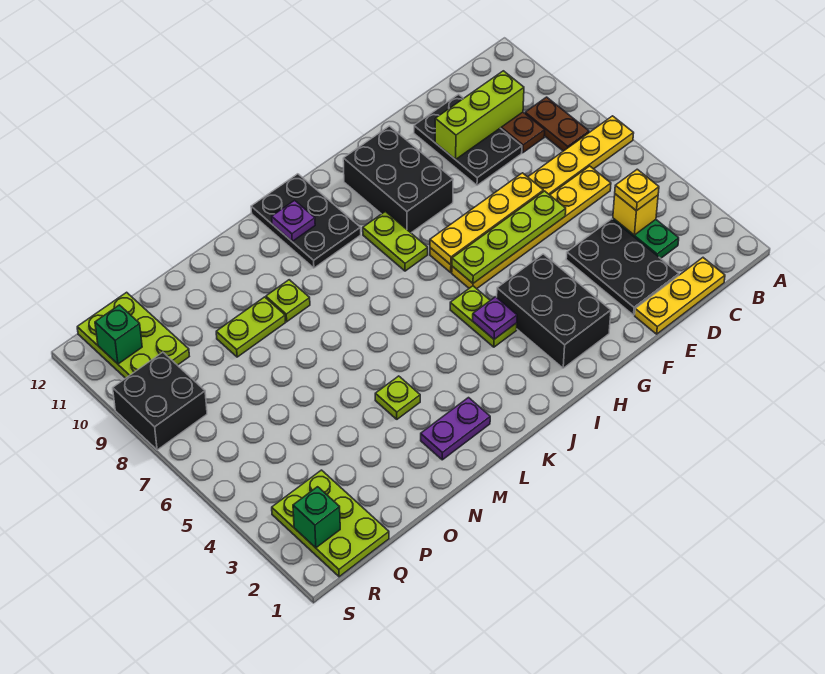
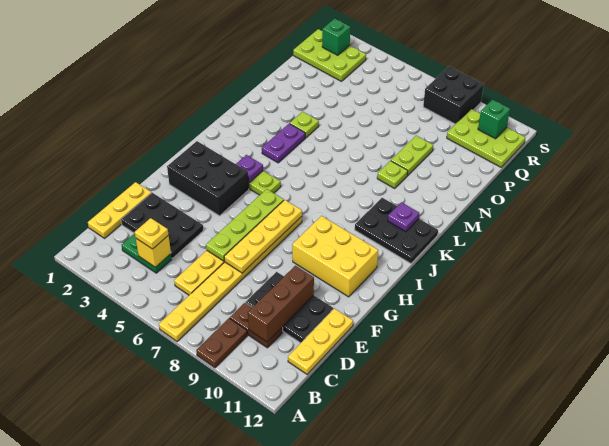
brown 1x2 plate [525,97,589,151] -> brown 1x2 plate turned to [196,318,247,368]
lime 1x3 brick [435,71,524,160] -> brown 1x3 brick [248,266,314,342]
none -> yellow 1x3 plate [288,308,353,374]
black 2x3 brick [343,126,453,233] -> yellow 2x3 brick [292,216,378,297]
lime 1x2 plate [363,211,428,271] -> none
purple 1x2 plate [421,398,490,460] -> purple 1x2 plate moved to [262,124,305,163]

